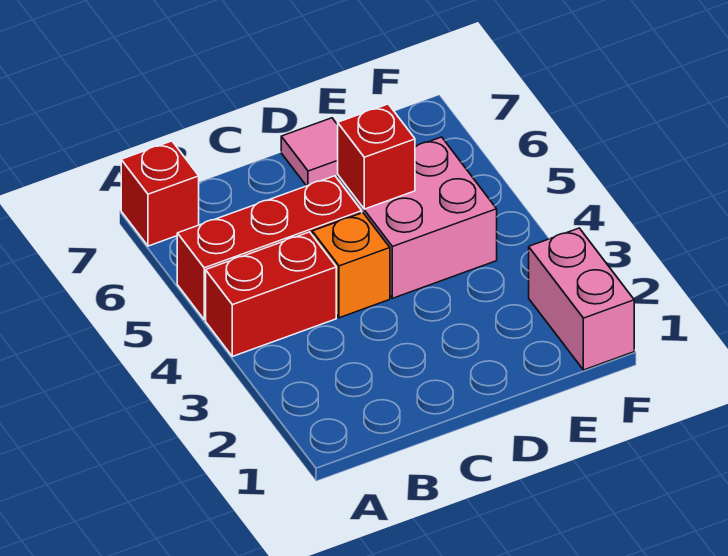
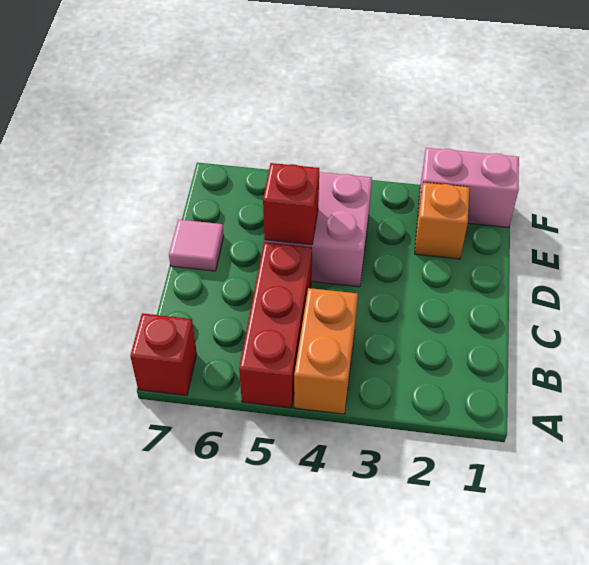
red 1x2 brick [206,232,336,356] -> orange 1x2 brick [294,288,358,414]
orange 1x1 brick [312,213,390,318] -> orange 1x1 brick moved to [415,182,469,259]

